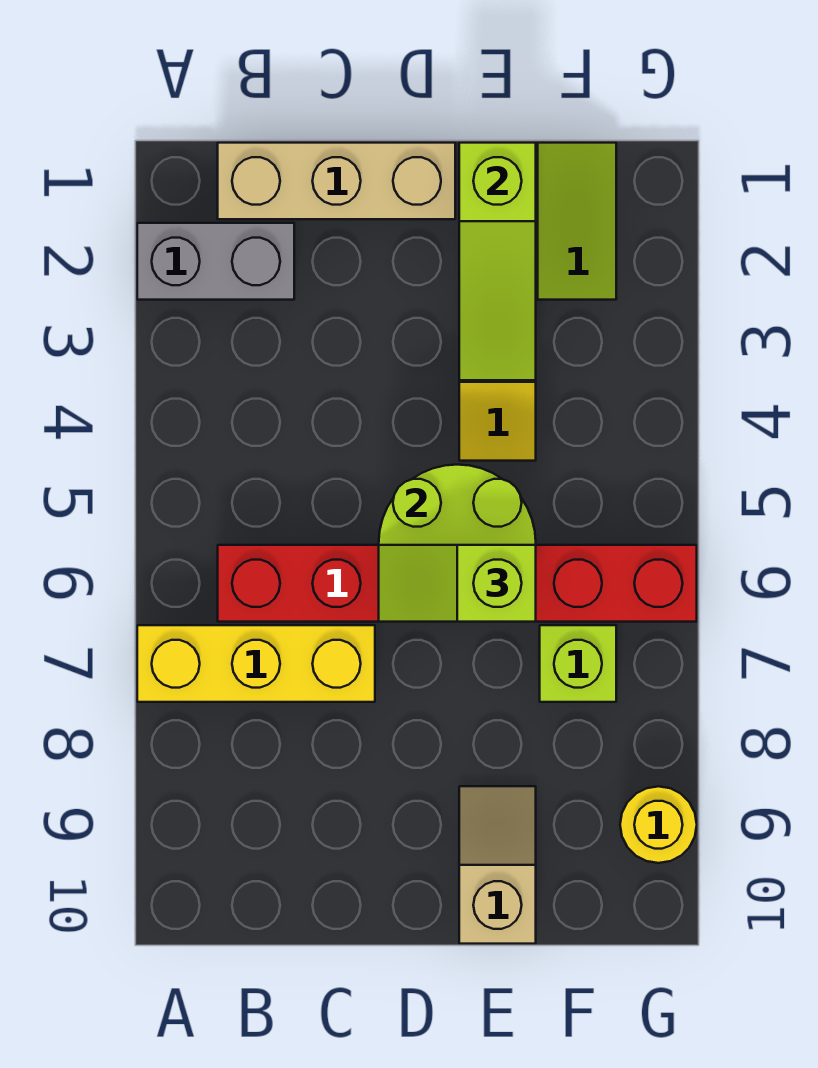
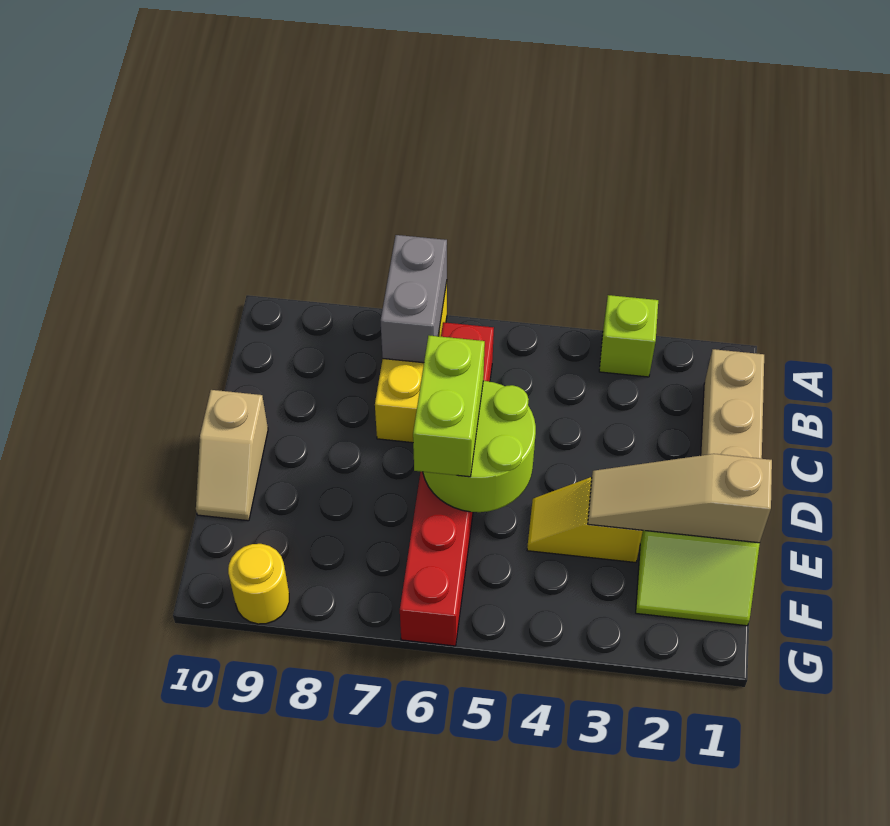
grey 1x2 brick [137,223,294,300] -> grey 1x2 brick moved to [381,235,447,363]
lime 1x2 slope [379,545,536,622] -> lime 1x2 brick [413,335,485,477]
lime 1x3 slope [459,143,536,380] -> tan 1x3 slope [588,454,772,543]
tan 1x2 slope [459,786,536,944] -> tan 1x2 slope turned to [196,390,268,521]
lime 1x1 brick [540,625,616,702] -> lime 1x1 brick moved to [599,295,658,377]

